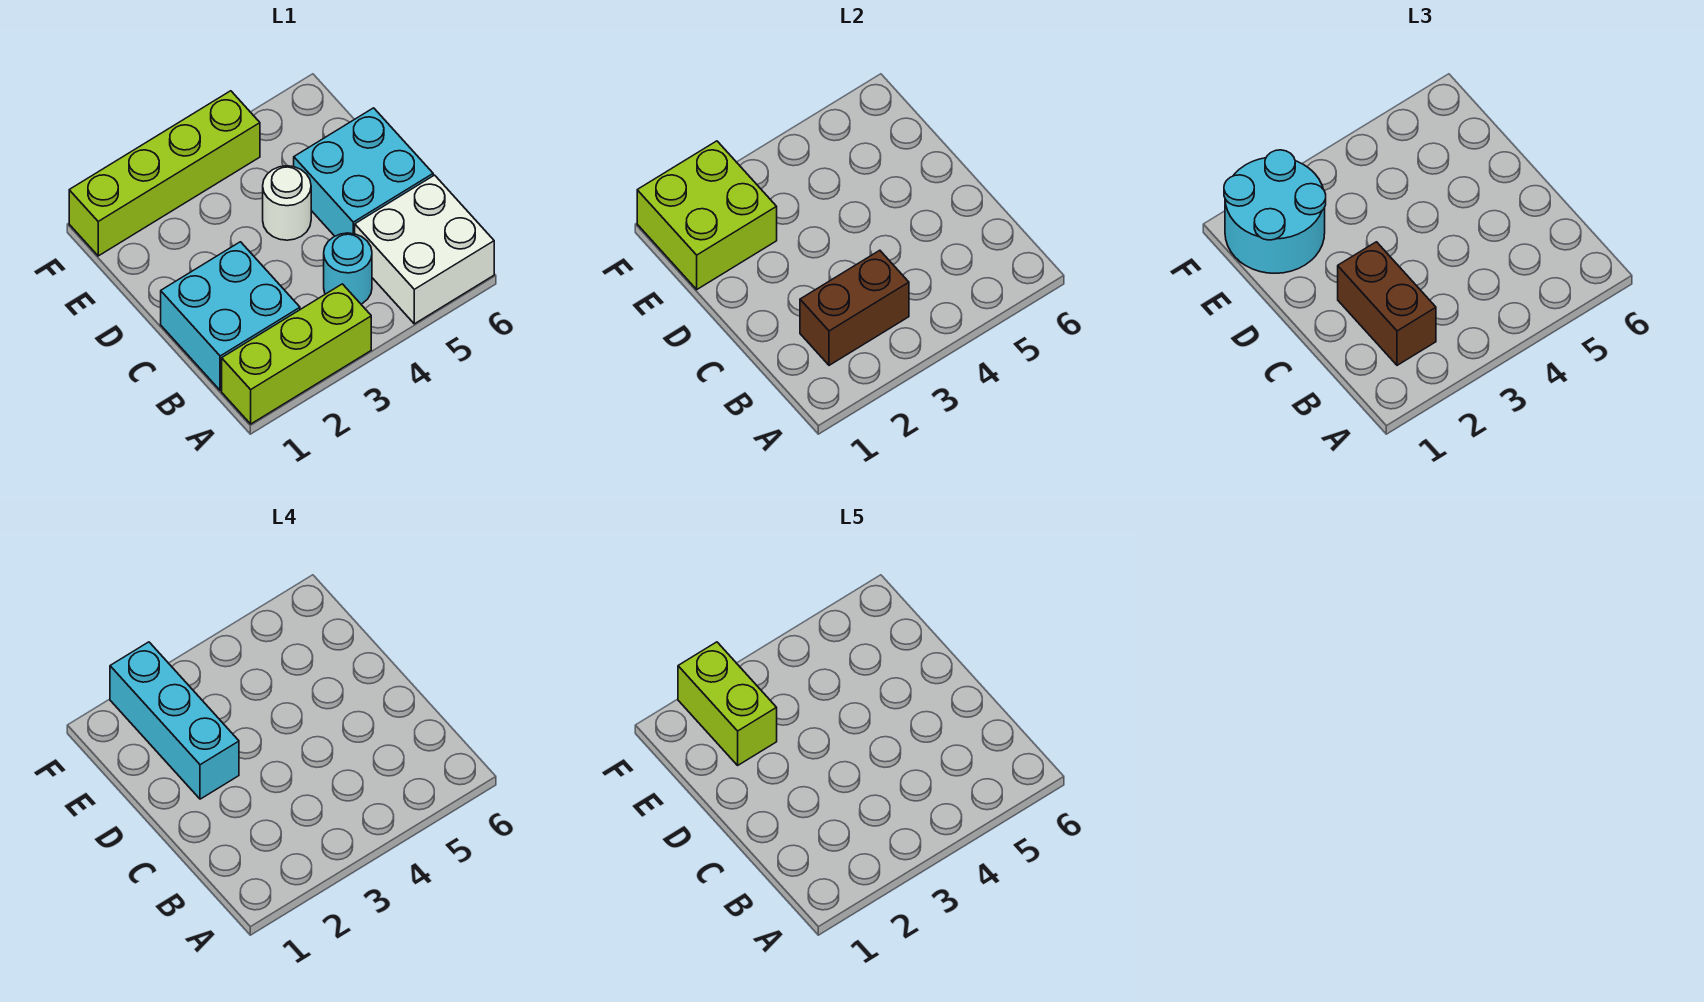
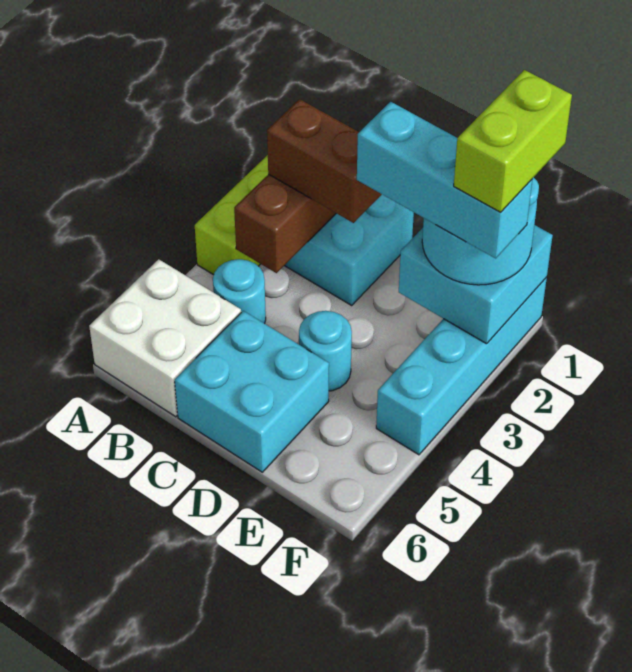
white 1x1 round brick [263,166,311,240] -> cyan 1x1 round brick [299,311,352,391]
lime 2x2 brick [637,141,777,289] -> cyan 2x2 brick [399,225,553,344]
lime 1x2 brick [678,642,777,765] -> lime 1x2 brick turned to [454,70,572,212]
lime 1x4 brick [69,91,260,256] -> cyan 1x4 brick [376,277,547,455]

